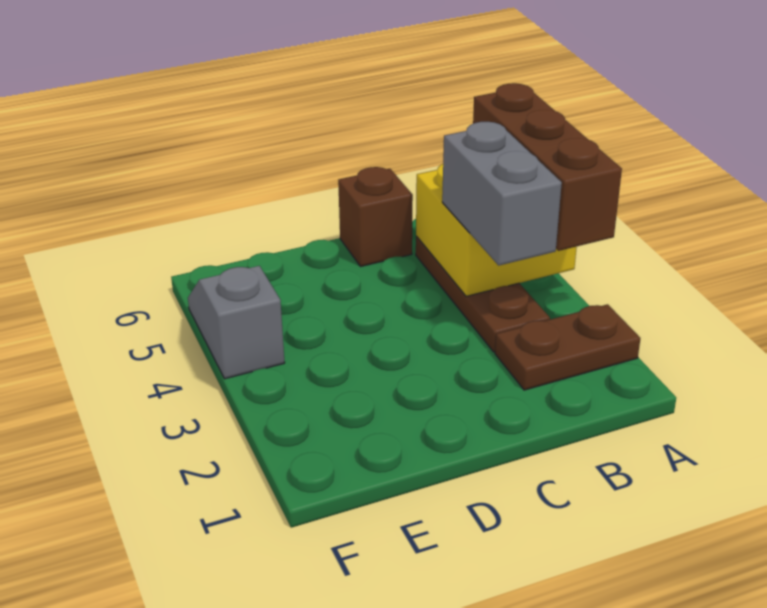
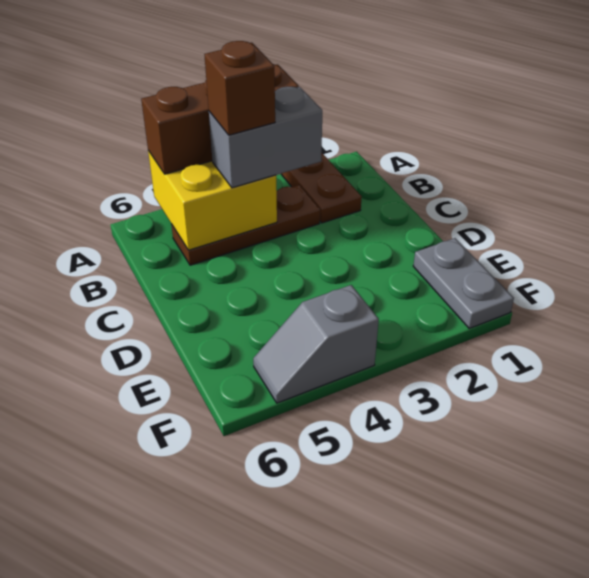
brown 1x1 brick [338,167,413,267] -> brown 1x1 brick moved to [204,41,275,135]
none -> grey 1x2 plate [413,238,514,328]

